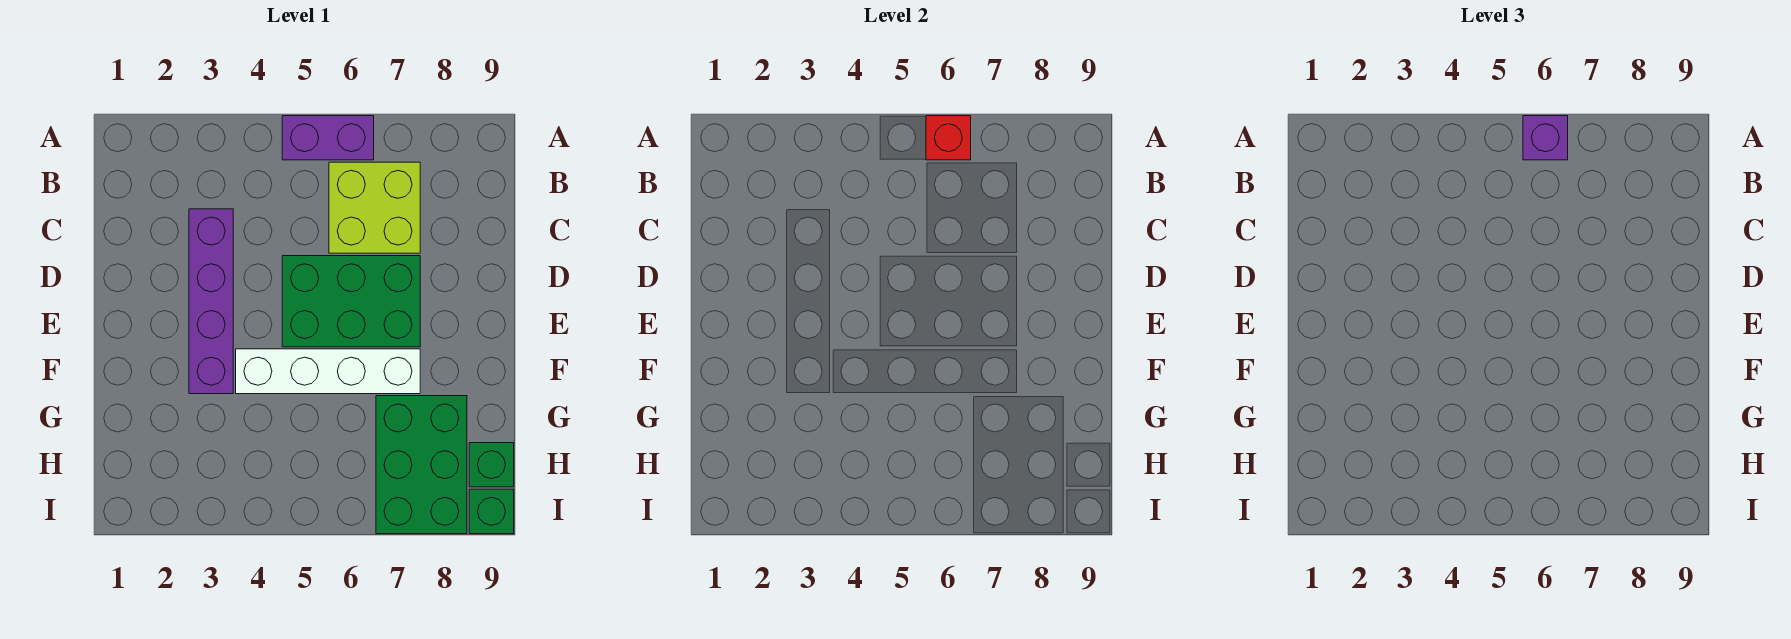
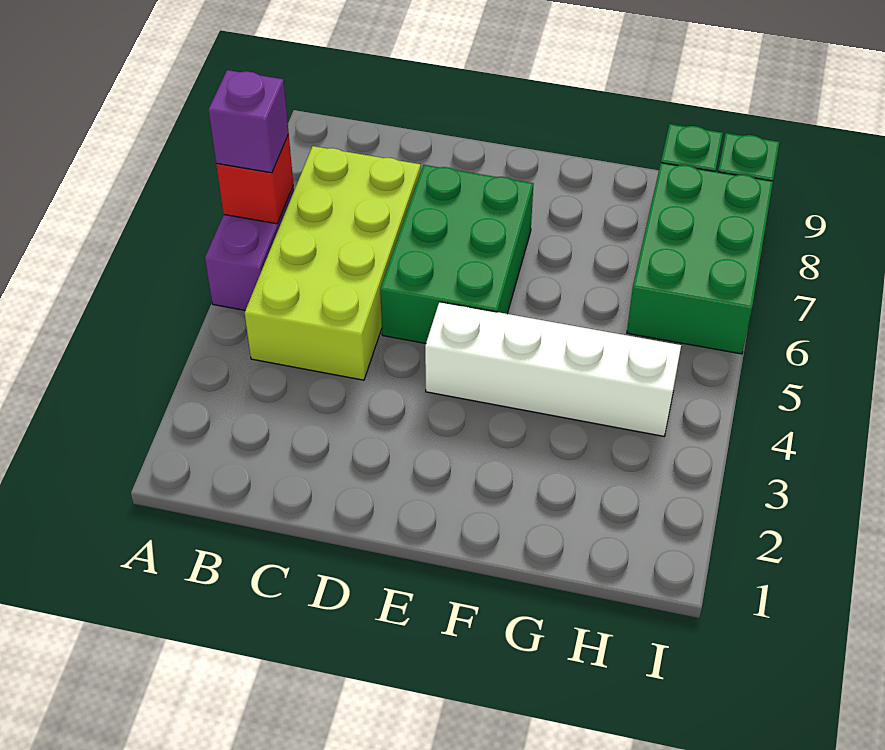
lime 2x2 brick [329,162,420,253] -> lime 2x4 brick [245,146,421,380]
purple 1x4 brick [189,209,233,394] -> none
white 1x4 brick [236,349,420,394] -> white 1x4 brick turned to [425,302,681,436]
green 2x3 brick [376,396,467,534] -> green 2x3 brick turned to [627,163,773,354]

